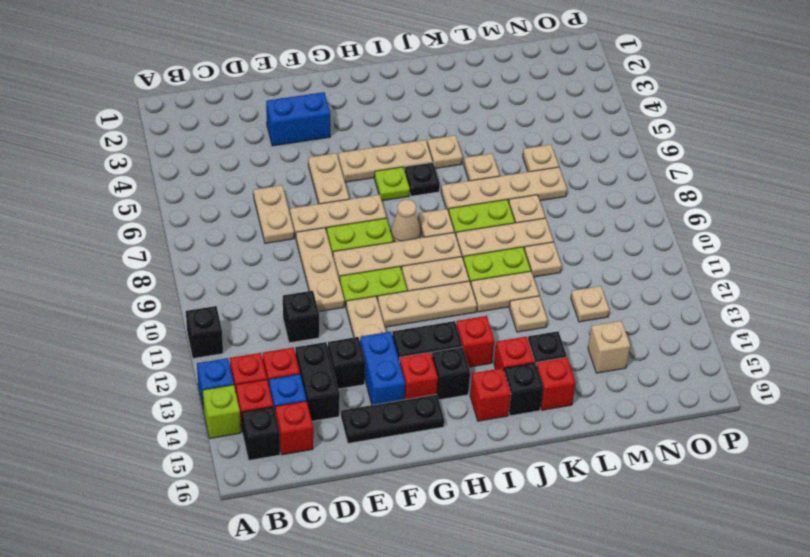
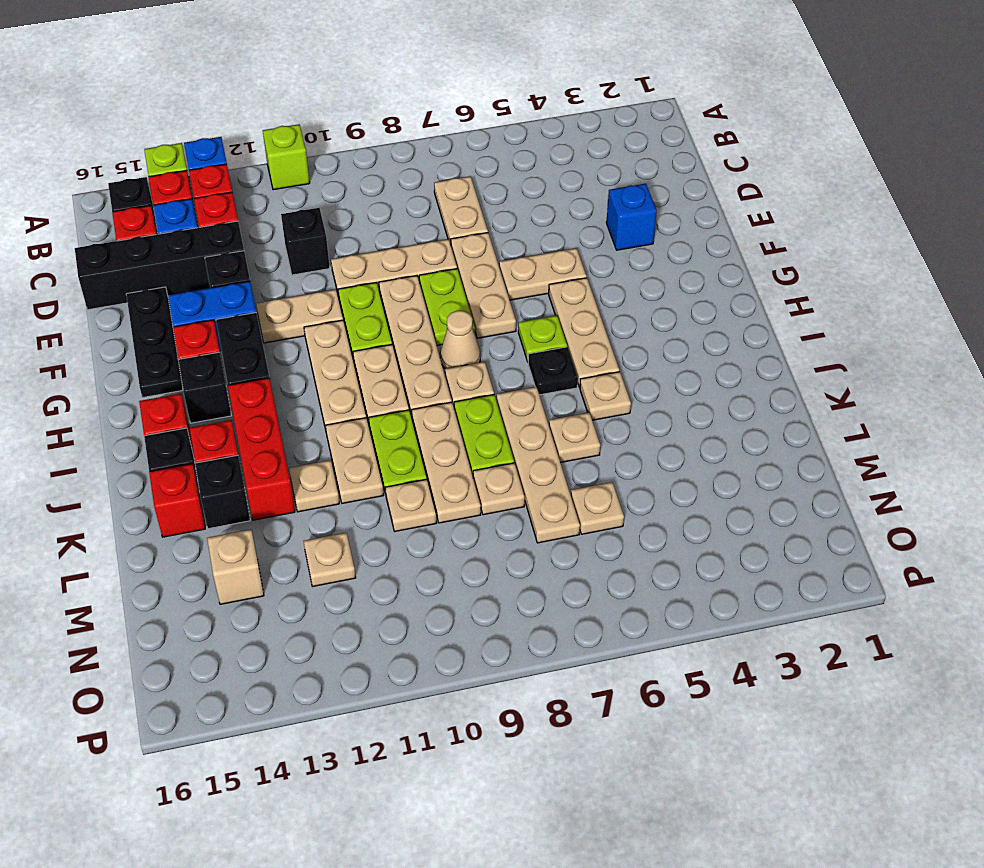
black 1x1 brick [186,306,223,358] -> lime 1x1 brick [263,124,310,190]
tan 1x2 plate [253,185,294,243] -> tan 1x2 plate turned to [434,176,488,244]
black 1x2 brick [295,342,340,421] -> black 1x4 brick [75,221,244,310]
blue 1x2 brick [266,92,330,146] -> blue 1x1 brick [606,184,657,250]
red 1x1 brick [456,316,494,367] -> red 1x3 brick [228,378,295,520]

